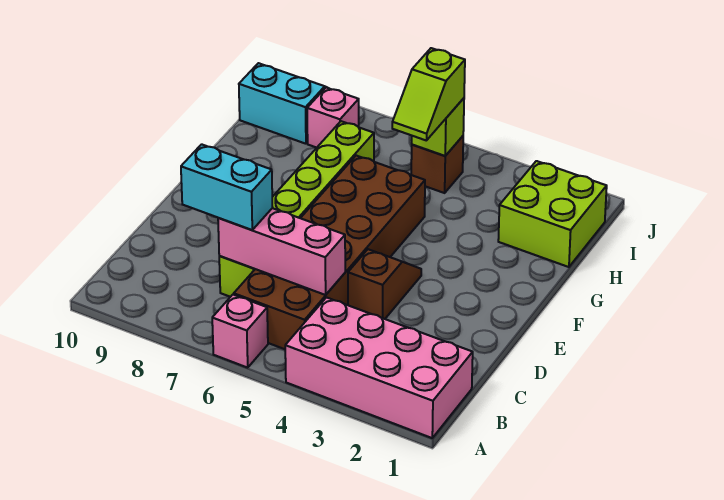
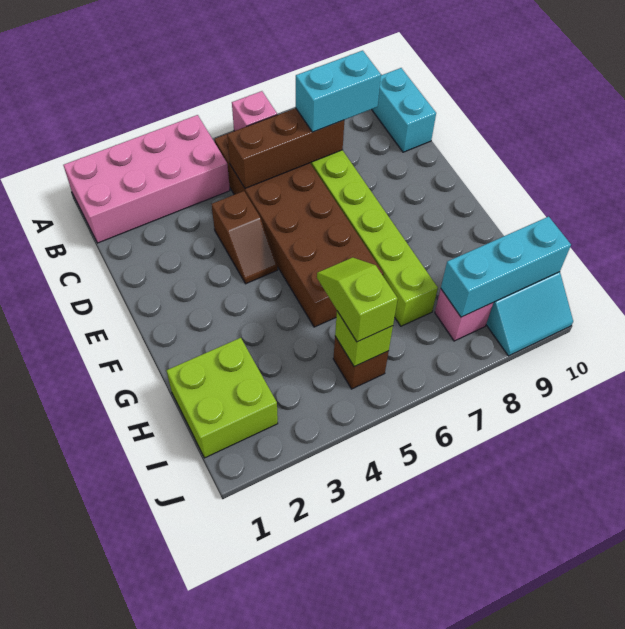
none -> cyan 1x2 brick [372,68,436,152]
pink 1x3 brick [218,208,345,295] -> brown 1x3 brick [227,108,344,188]
none -> cyan 1x3 brick [441,217,571,317]

